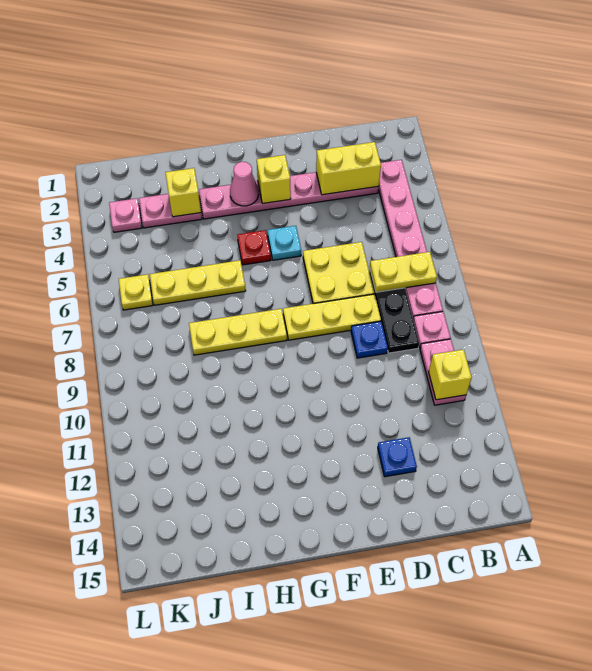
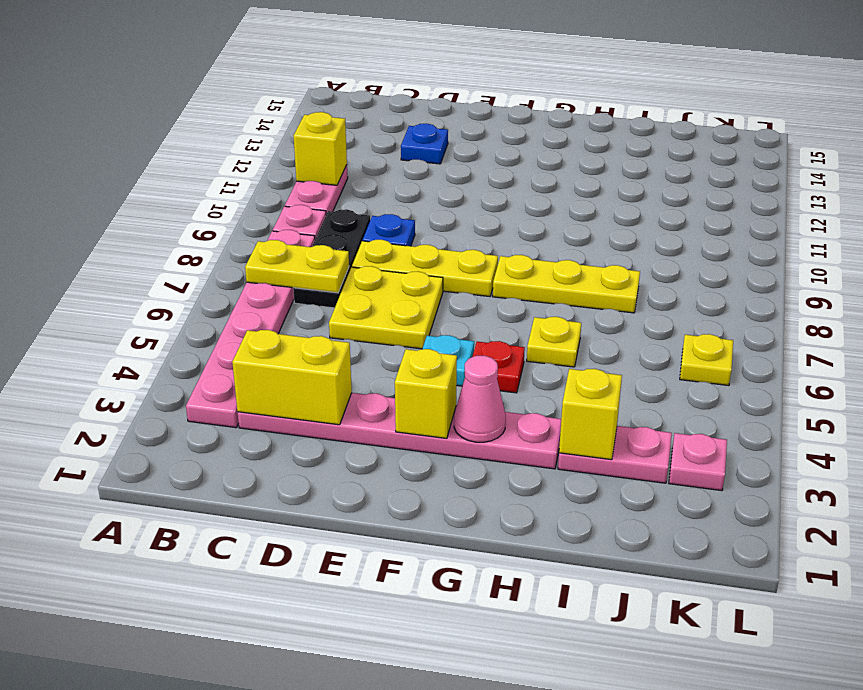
yellow 1x3 plate [150,260,246,305] -> yellow 1x1 plate [527,317,581,367]

